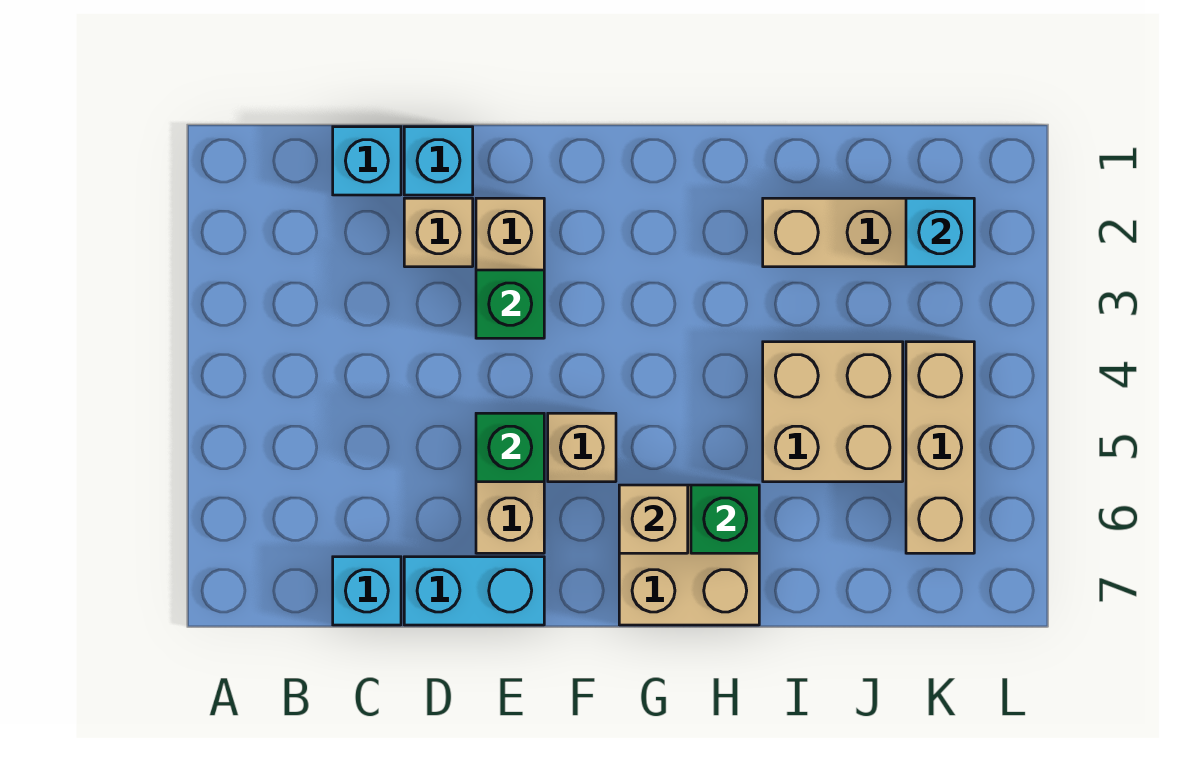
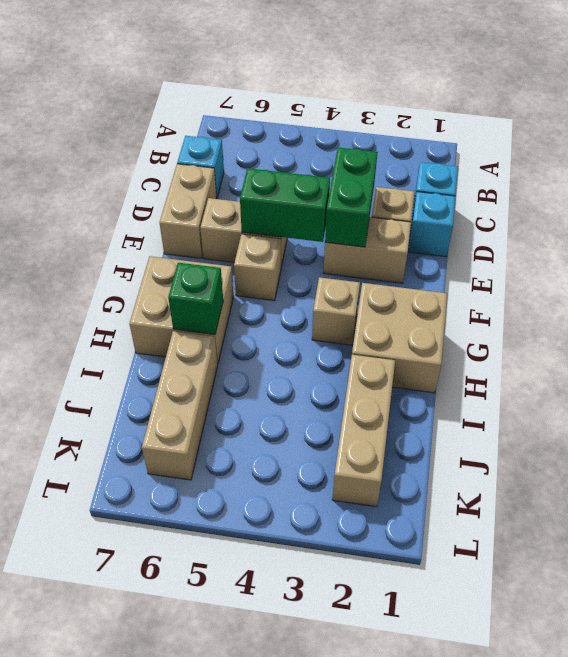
cyan 1x2 brick [404,557,544,625] -> tan 1x2 brick [160,164,217,258]
green 1x1 brick [476,270,544,338] -> green 1x2 brick [325,147,378,247]
green 1x1 brick [476,413,544,482] -> green 1x2 brick [240,168,330,242]
tan 1x1 brick [619,485,688,553] -> tan 1x1 brick moved to [312,277,360,345]
tan 2x2 brick [763,342,903,482] -> tan 2x2 brick moved to [352,283,447,393]
cyan 1x1 brick [906,198,974,267] -> none
tan 1x3 brick [906,342,974,553] -> tan 1x3 brick turned to [142,331,218,480]

